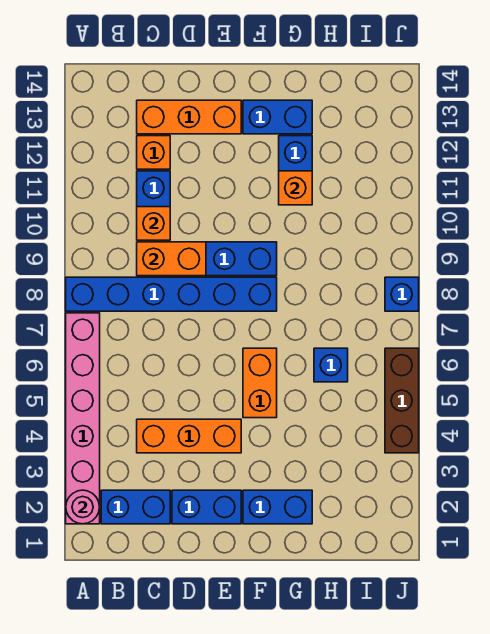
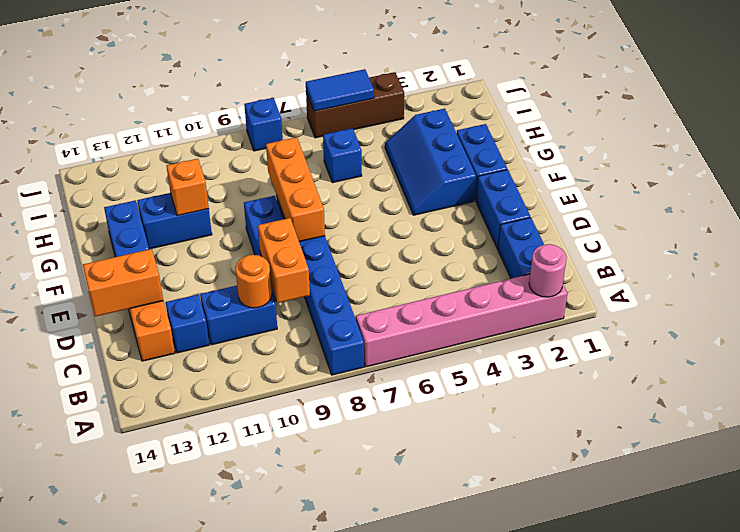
orange 1x3 brick [137,419,241,453] -> orange 1x3 brick moved to [266,137,325,242]
orange 1x1 brick [137,207,170,240] -> orange 1x1 round brick [235,255,272,308]
orange 1x1 brick [137,136,170,169] -> blue 1x1 brick [166,295,209,353]
none -> blue 2x3 slope [385,109,476,215]
orange 1x2 brick [243,348,277,418] -> orange 1x2 brick moved to [83,249,163,316]
none -> blue 1x2 tile [306,69,374,111]

